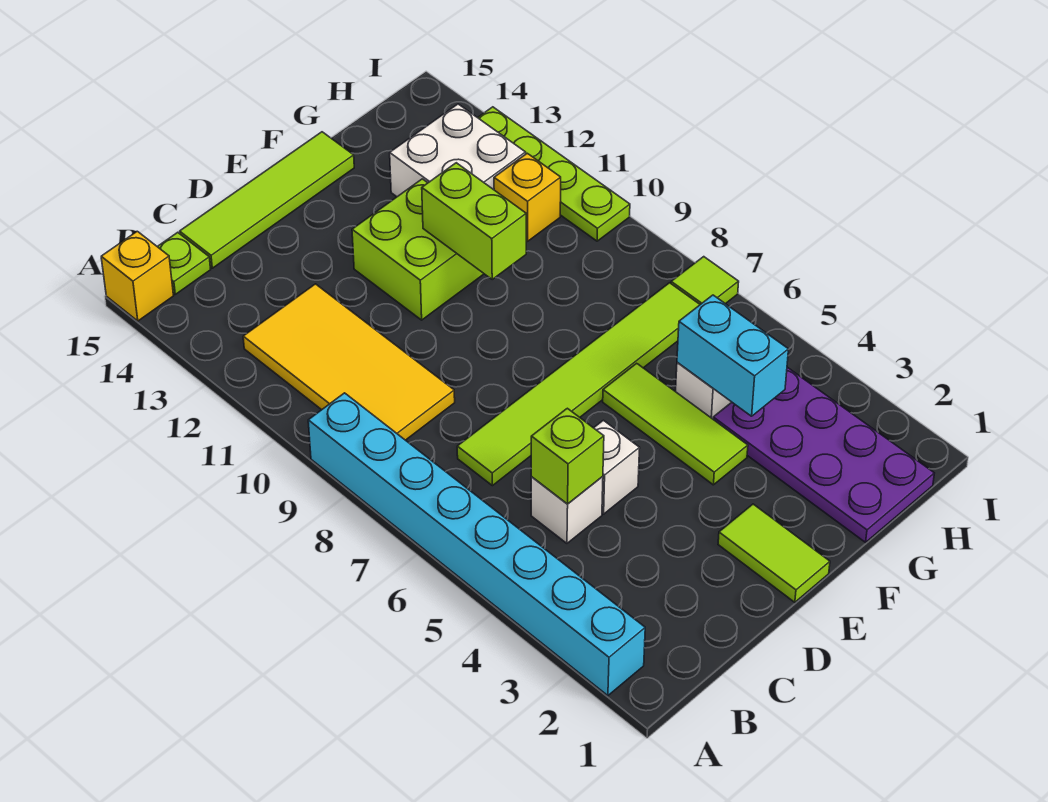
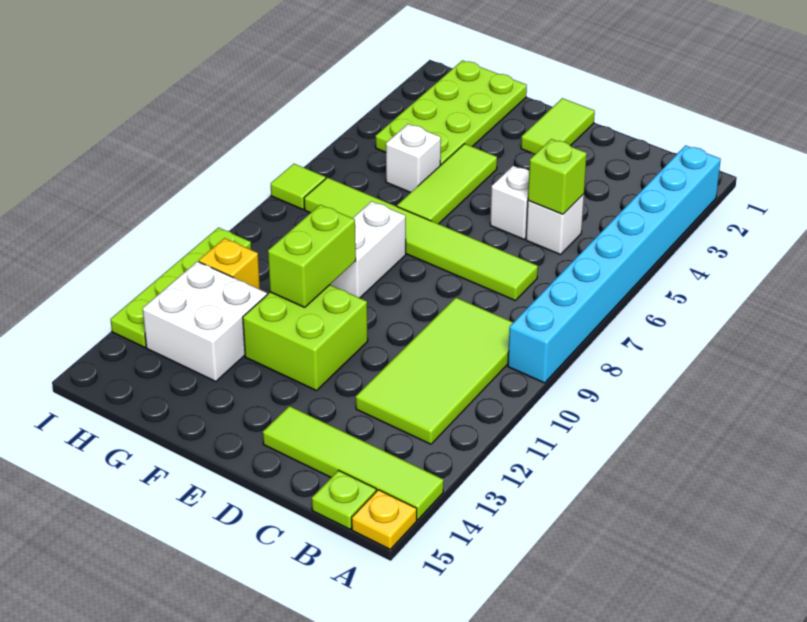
yellow 1x1 brick [101,231,173,321] -> yellow 1x1 plate [352,490,417,549]
yellow 2x4 tile [243,284,455,440] -> lime 2x4 tile [356,298,513,444]
lime 1x4 tile [180,132,354,268] -> lime 1x4 tile moved to [263,406,444,520]
none -> white 1x2 brick [330,201,406,298]
purple 2x4 plate [713,367,934,542] -> lime 2x4 plate [376,60,527,165]
cyan 1x2 brick [677,295,788,416] -> none

